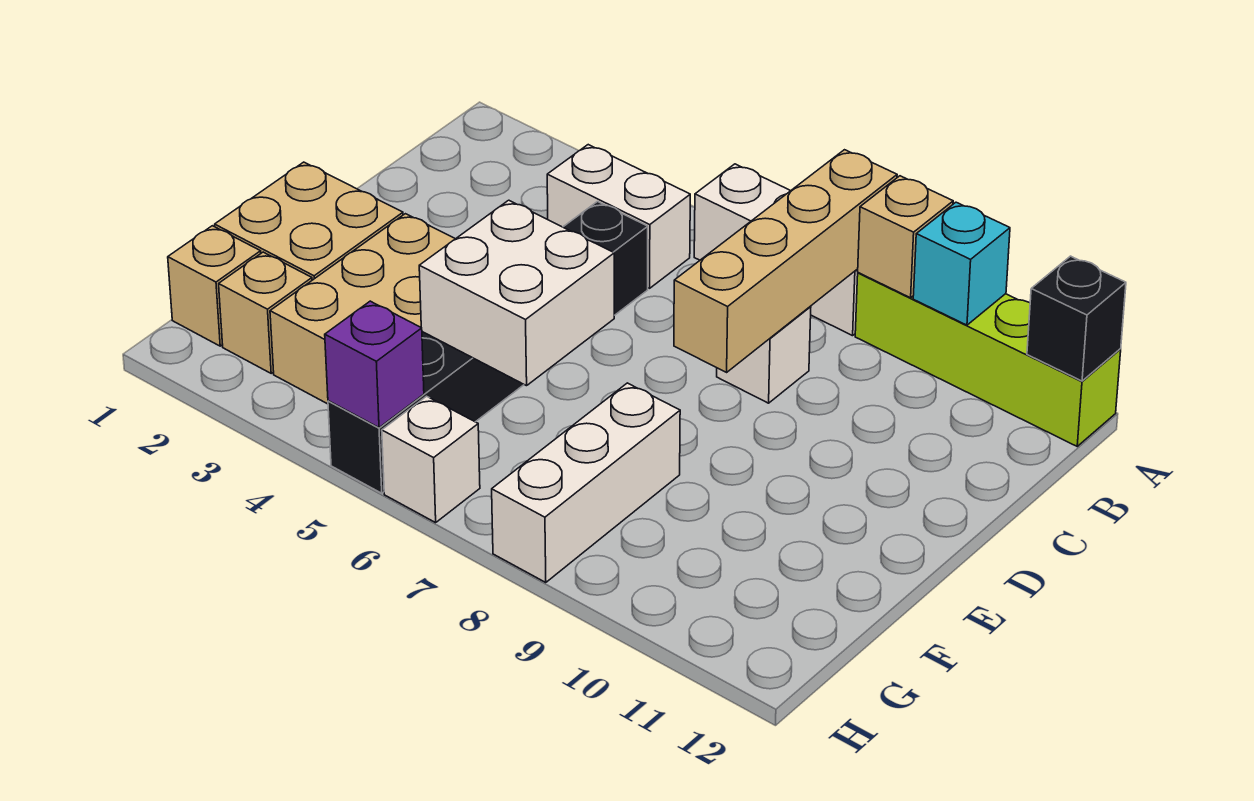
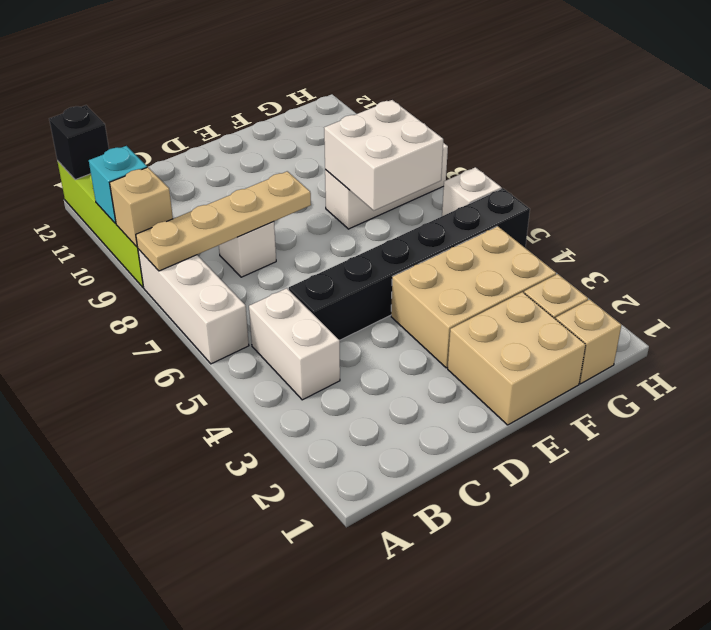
tan 1x4 brick [674,150,897,372] -> tan 1x4 plate [136,171,311,271]
white 2x2 brick [419,200,614,386] -> white 2x2 brick moved to [324,100,443,210]
purple 1x1 brick [325,301,424,428] -> none

